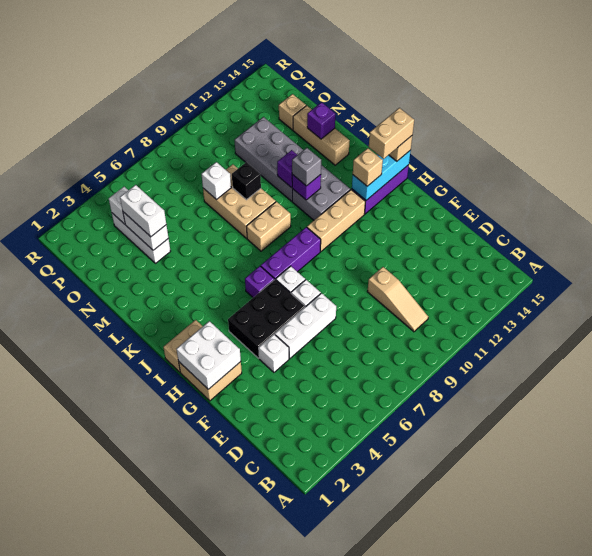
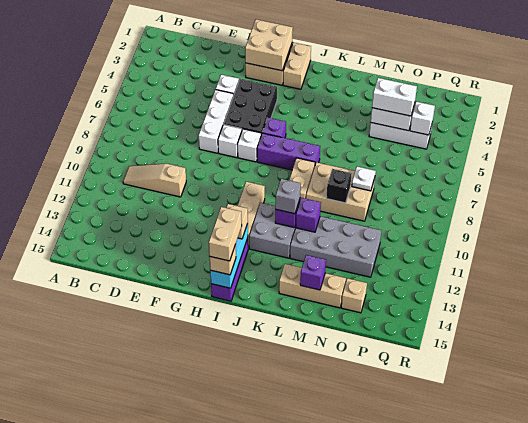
white 2x2 brick [176,321,241,389] -> tan 2x2 brick [245,19,293,71]
purple 1x3 brick [261,227,321,280] -> purple 1x3 brick turned to [257,133,320,170]
white 1x1 brick [202,162,231,200] -> white 1x1 plate [352,167,376,191]

